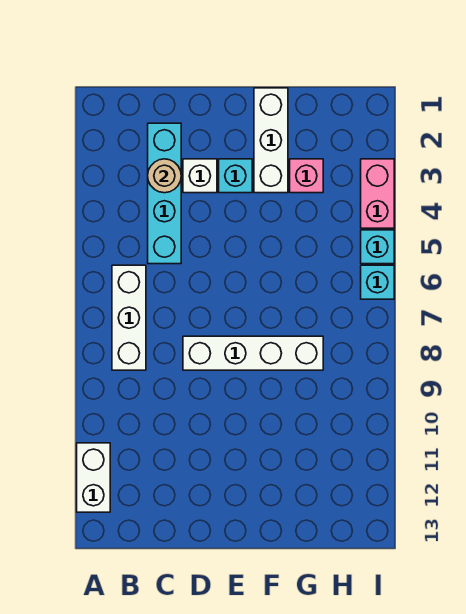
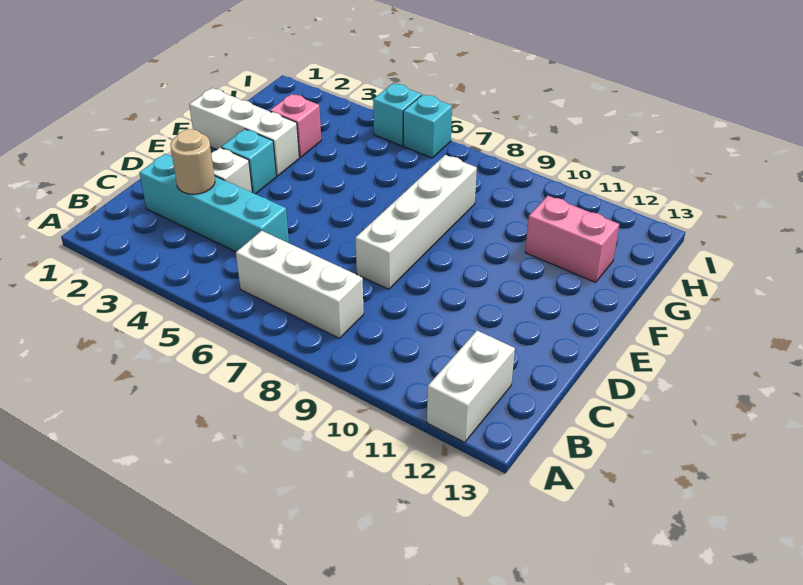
white 1x2 brick [77,443,110,512] -> white 1x2 brick turned to [427,331,515,442]
pink 1x2 brick [361,159,394,228] -> pink 1x2 brick moved to [525,196,619,282]

